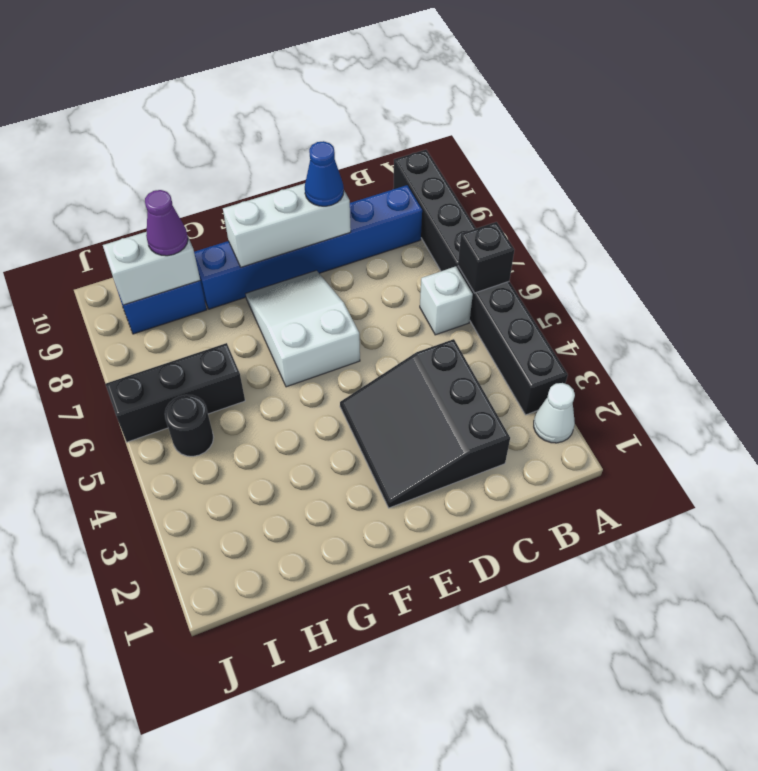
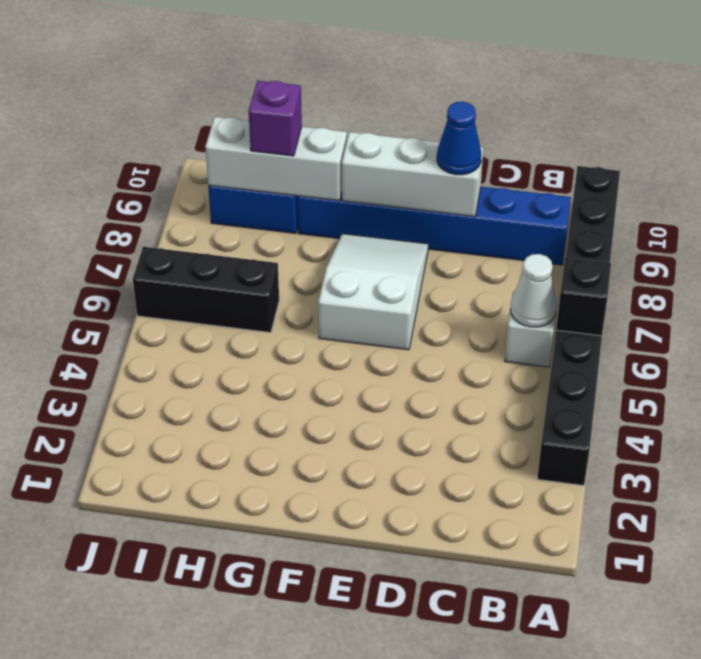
white 1x1 cone [534,383,575,443] -> white 1x1 cone moved to [511,254,557,327]
black 3x3 slope [340,339,510,508] -> none
white 1x2 brick [103,232,200,305] -> white 1x3 brick [205,117,347,201]
purple 1x1 cone [145,190,188,256] -> purple 1x1 brick [249,81,302,156]
black 1x1 round brick [165,395,214,456] -> none

